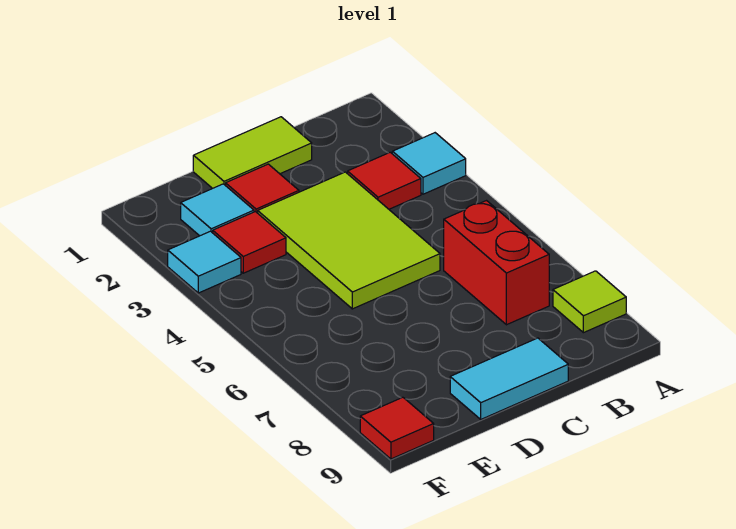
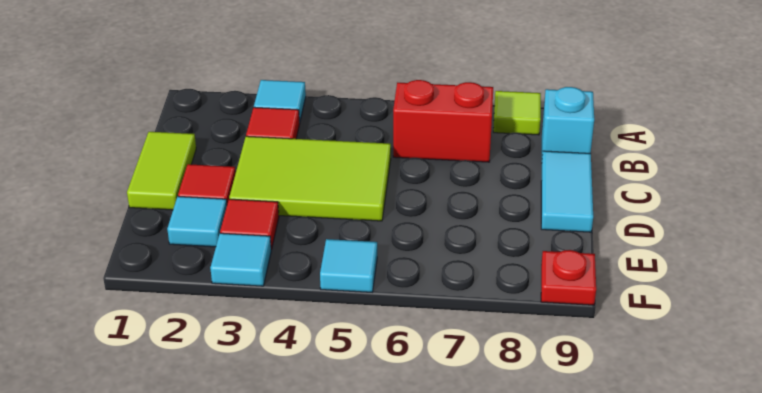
none -> cyan 1x1 brick [542,87,594,155]
none -> cyan 1x1 tile [320,239,377,292]
red 1x1 tile [360,397,434,459] -> red 1x1 plate [541,250,596,305]

